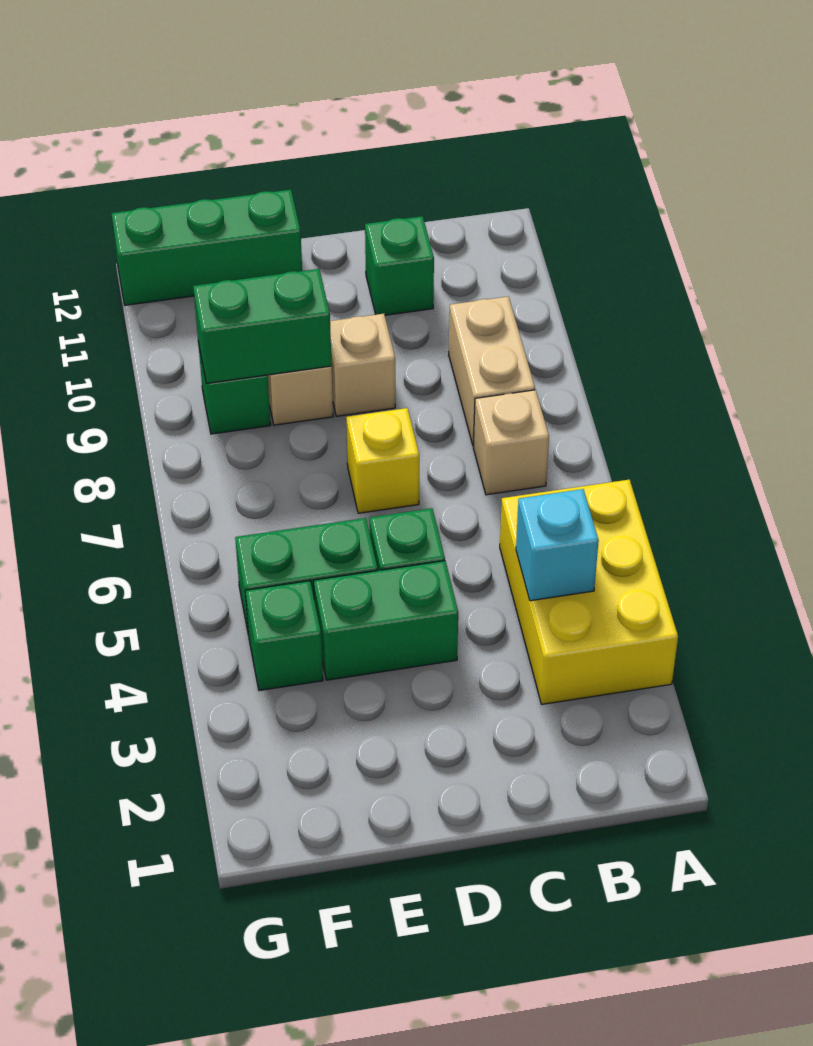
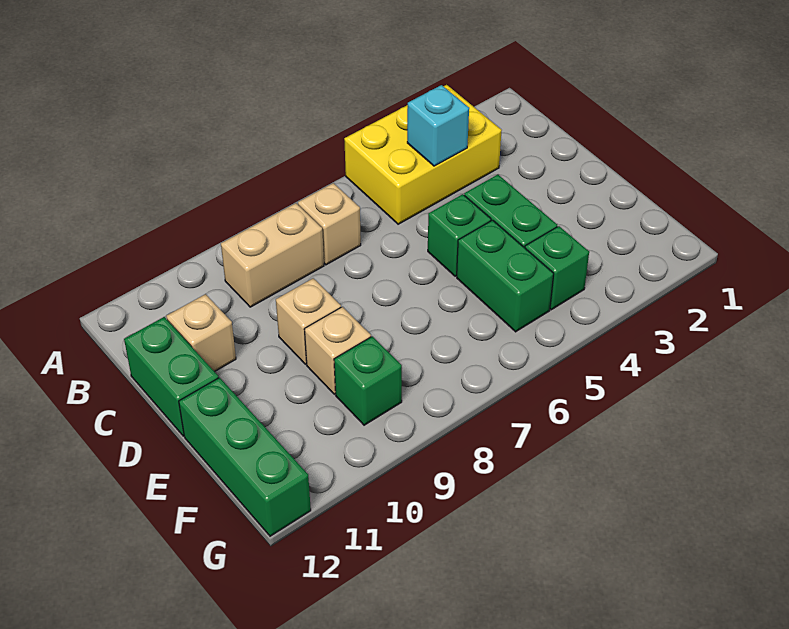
green 1x1 brick [365,216,434,315] -> tan 1x1 brick [166,294,236,372]
yellow 1x1 brick [346,408,419,513] -> none
green 1x2 brick [193,269,332,384] -> green 1x2 brick moved to [124,317,218,436]

